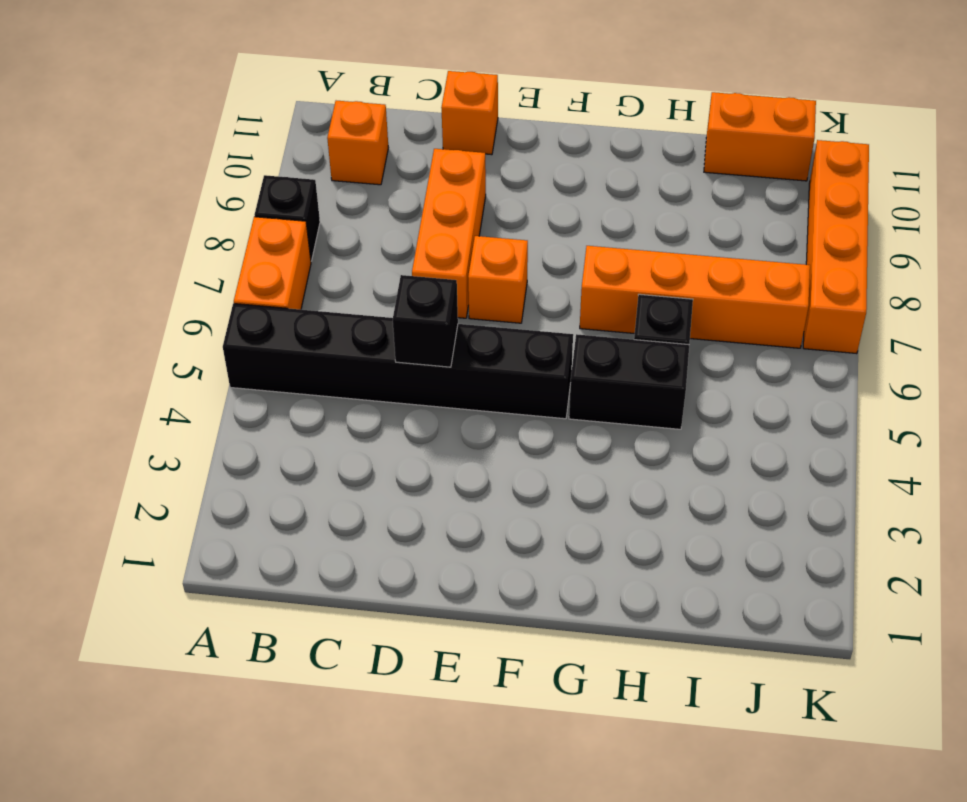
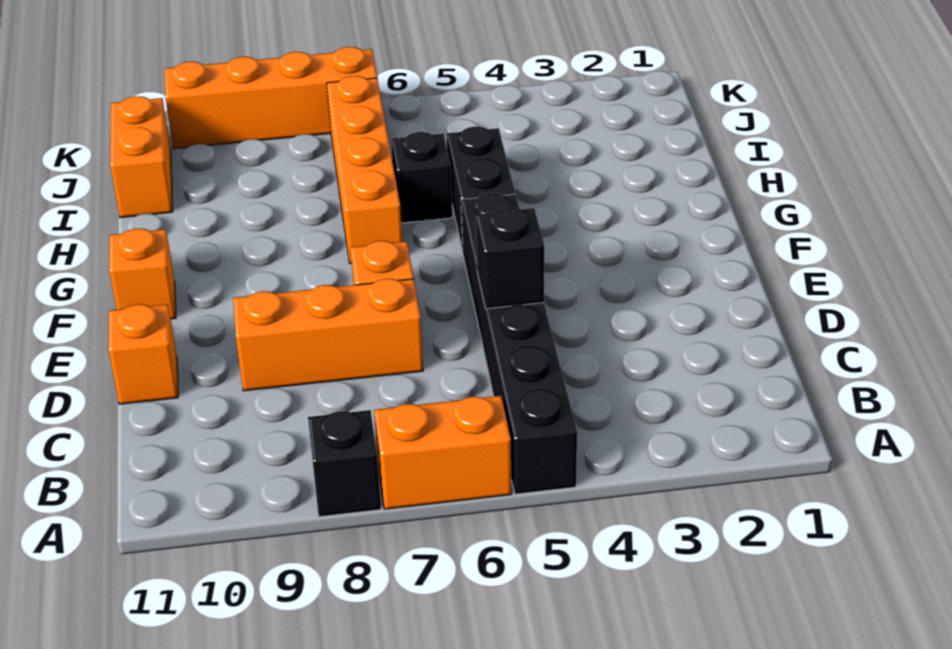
orange 1x1 brick [327,101,389,185] -> orange 1x1 brick moved to [109,229,176,319]

